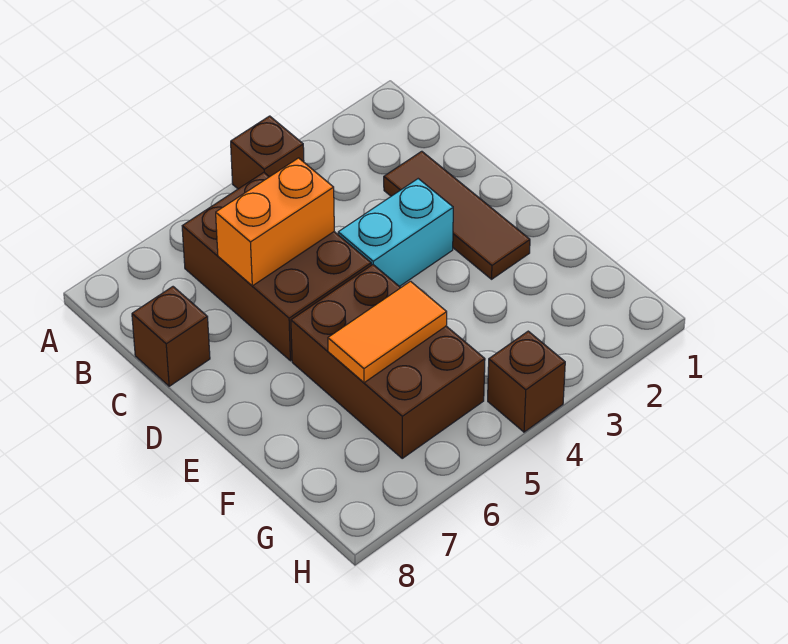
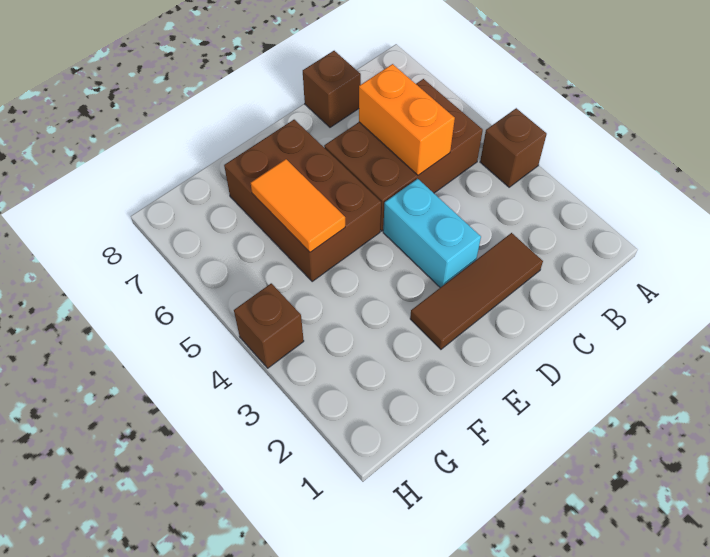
brown 2x3 brick [291,265,485,458] -> brown 2x3 brick turned to [224,120,381,281]

